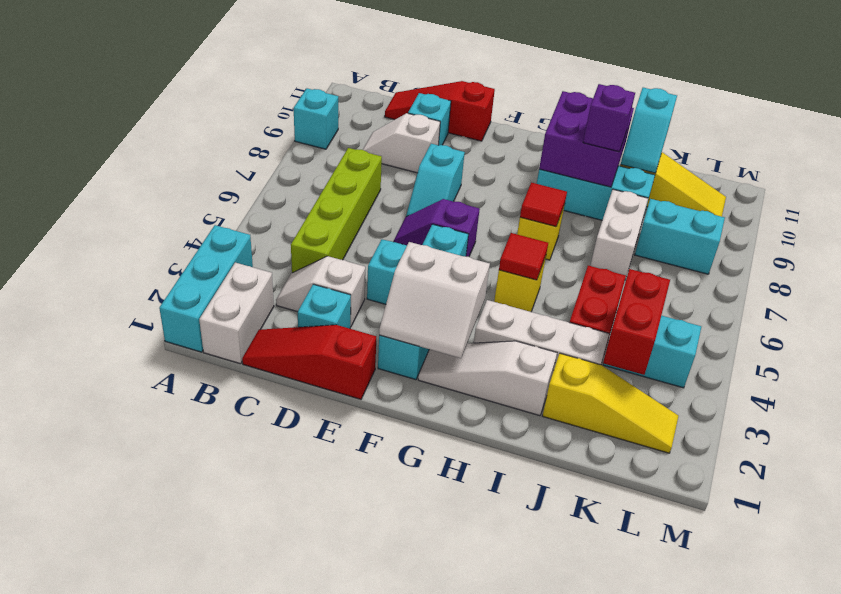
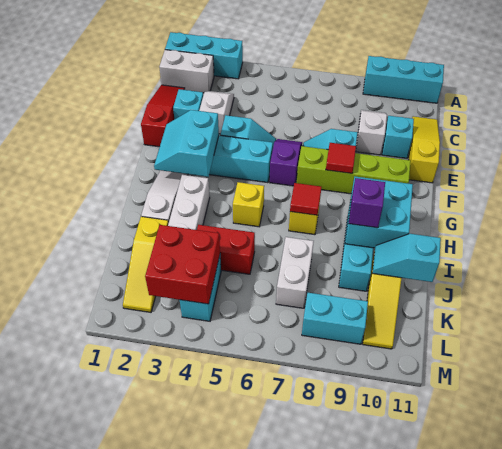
cyan 1x1 brick [294,88,338,149] -> cyan 1x3 brick [363,56,444,103]
lime 1x4 brick [291,148,382,273] -> lime 1x4 brick moved to [297,146,411,194]
red 1x3 slope [385,81,495,141] -> yellow 1x3 slope [409,116,440,183]
white 2x2 slope [379,242,490,358] -> cyan 2x2 slope [154,110,219,177]
red 1x1 tile [499,233,548,280] -> red 1x1 tile moved to [326,143,356,173]
purple 2x2 brick [539,91,634,187] -> cyan 2x2 brick [345,177,413,248]
white 1x2 brick [590,189,648,280] -> white 1x2 brick turned to [276,237,314,308]
red 1x2 brick [603,269,670,375] -> red 2x2 brick [145,225,220,304]
cyan 1x2 brick [635,199,725,274] -> cyan 1x2 brick turned to [302,293,368,344]

